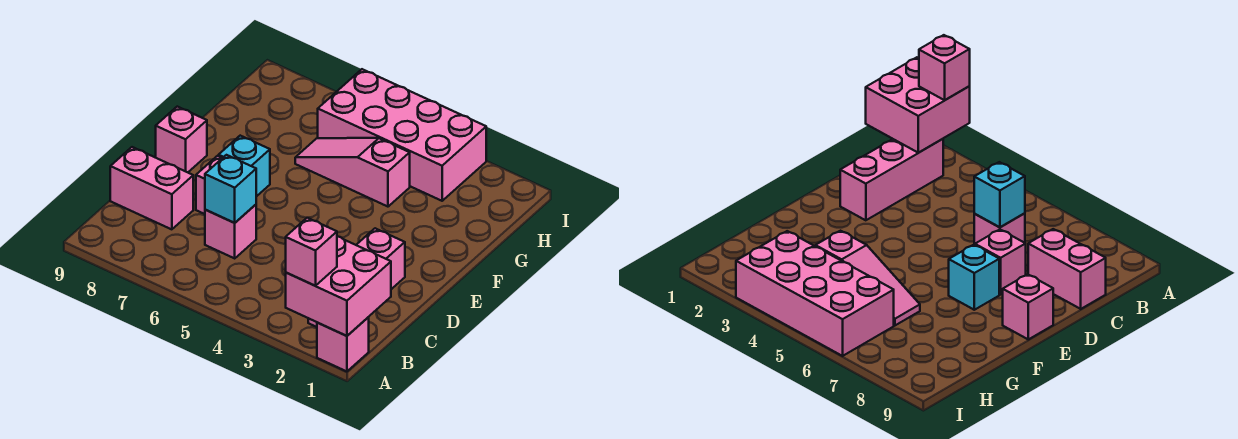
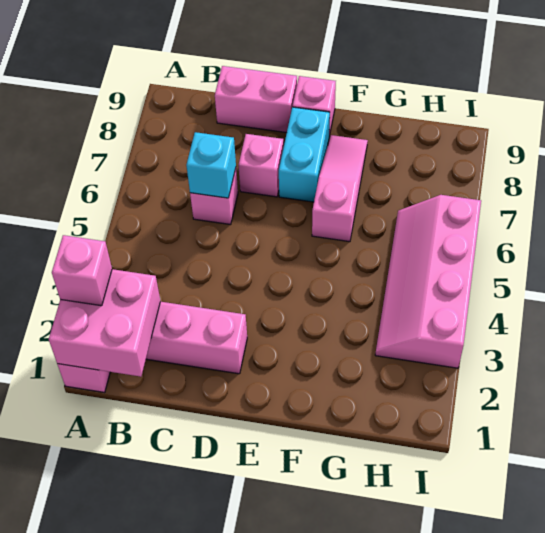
pink 1x2 brick [110,147,193,229] -> pink 1x2 brick turned to [215,66,297,133]
cyan 1x1 brick [219,136,270,197] -> cyan 1x2 brick [279,107,330,202]
pink 1x3 slope [295,138,410,207] -> pink 1x3 slope moved to [312,135,368,242]
pink 2x4 brick [318,69,486,201] -> pink 2x4 slope [375,195,481,368]

